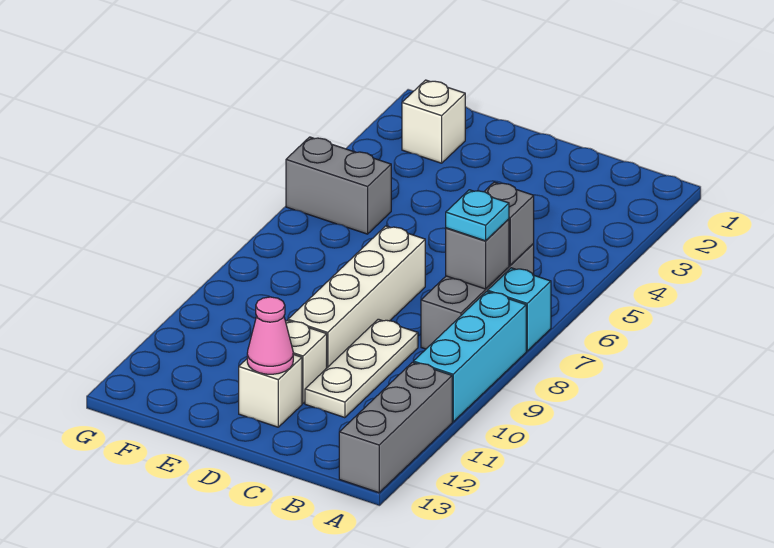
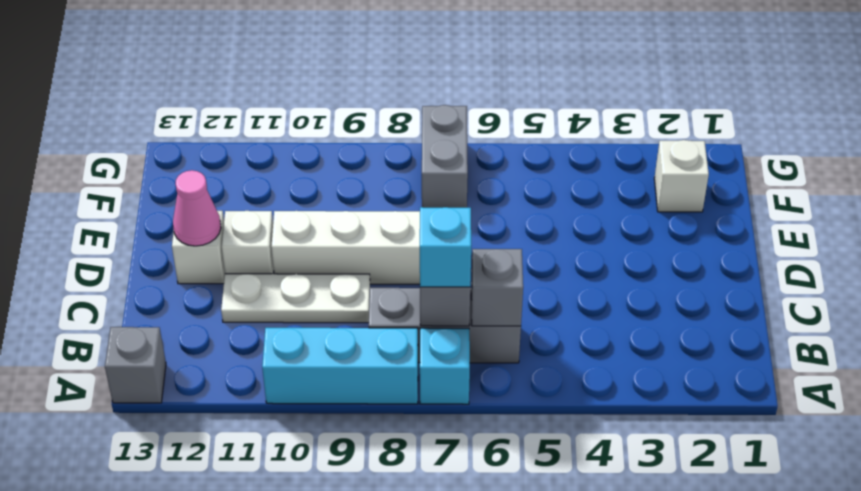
grey 1x3 brick [339,362,452,493] -> grey 1x1 brick [105,327,166,403]
cyan 1x1 plate [446,190,509,241] -> cyan 1x1 brick [420,207,471,287]
grey 1x2 brick [286,137,391,234] -> grey 1x2 brick moved to [422,105,468,208]

